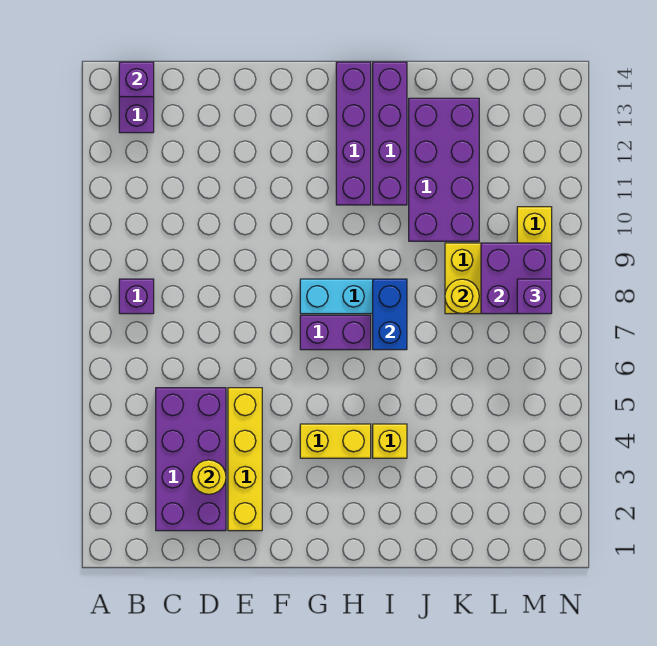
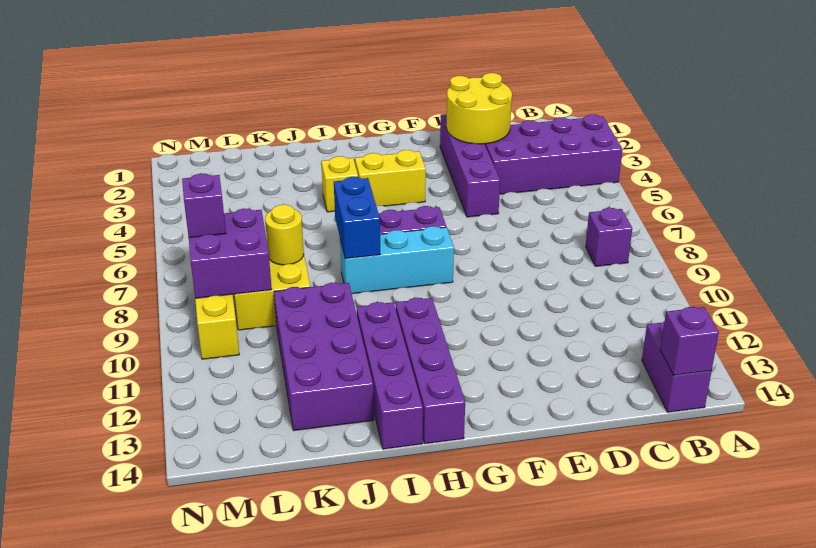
purple 2x4 brick [156,388,226,531] -> purple 2x4 brick turned to [485,115,622,194]
yellow 1x1 round brick [192,460,226,494] -> yellow 2x2 round brick [446,73,512,144]
yellow 1x4 brick [228,388,262,531] -> purple 1x4 brick [440,114,500,217]

